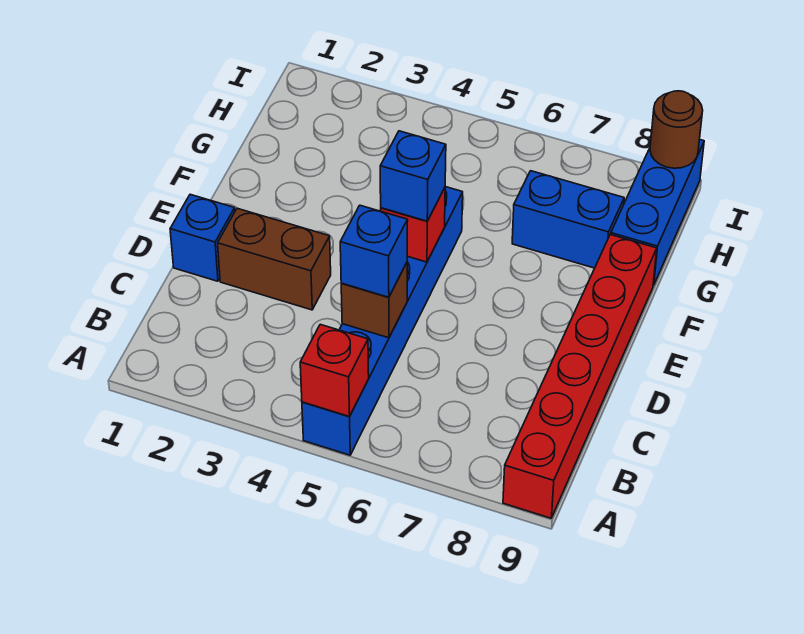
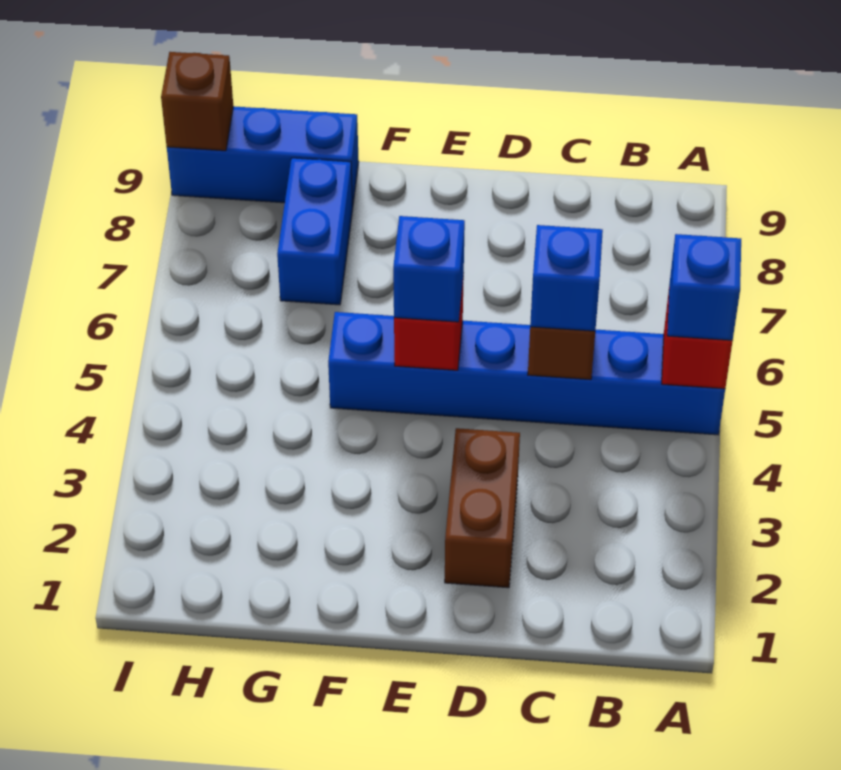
red 1x6 brick [503,234,657,518] -> none
blue 1x1 brick [170,194,235,281] -> blue 1x1 brick moved to [667,234,741,340]
brown 1x1 round brick [650,91,703,168] -> brown 1x1 brick [161,52,233,151]

